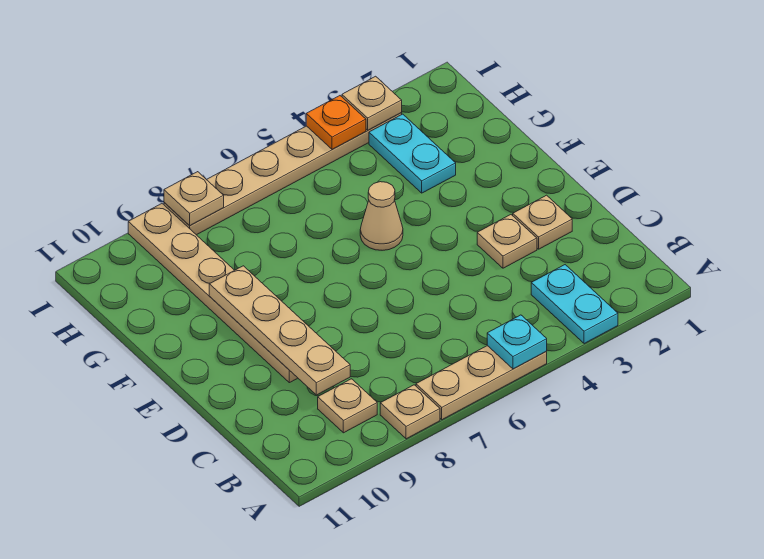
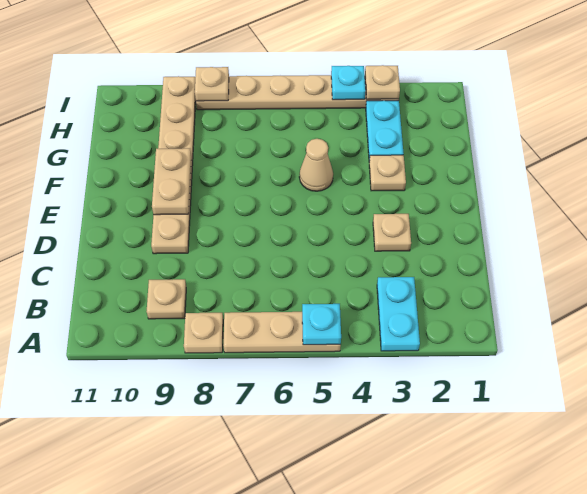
tan 1x4 plate [209,266,350,395] -> tan 1x2 plate [152,148,191,215]
tan 1x1 plate [513,195,572,249] -> tan 1x1 plate moved to [369,155,406,191]
orange 1x1 plate [306,96,366,150] -> cyan 1x1 plate [331,66,366,100]

